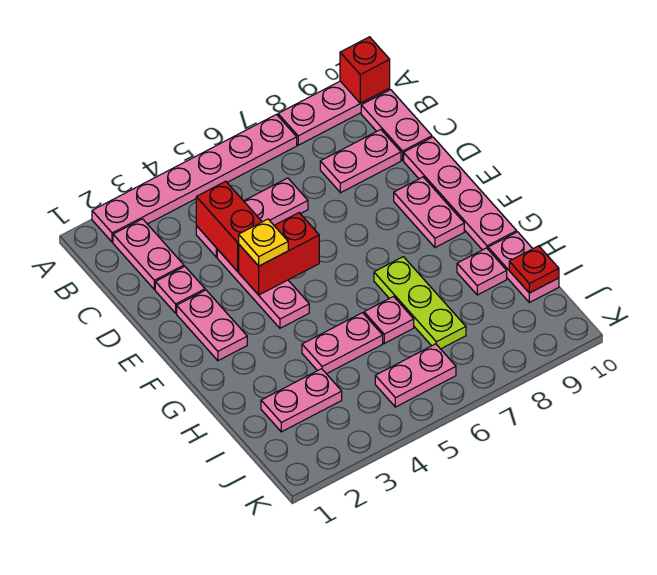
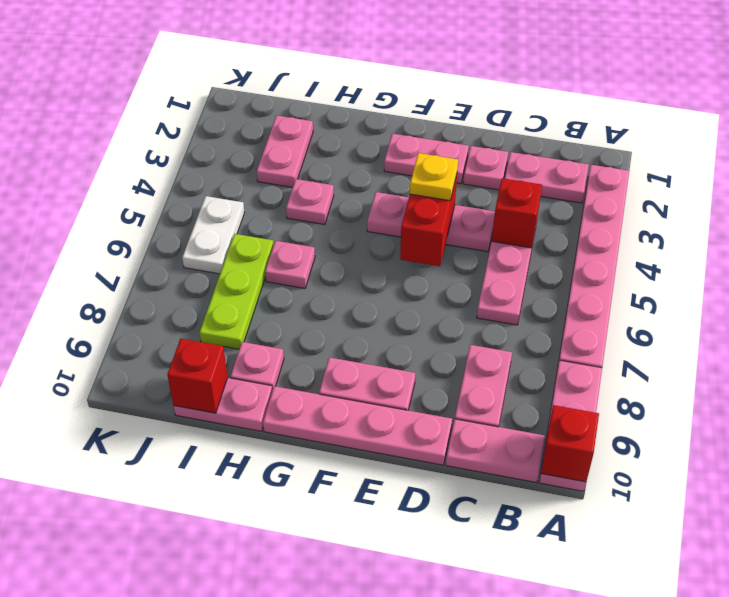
red 1x2 brick [196,181,262,271] -> red 1x1 brick [492,178,542,248]
lime 1x3 plate [374,257,466,349] -> lime 1x3 plate turned to [199,234,274,349]
pink 1x2 plate [302,313,383,374] -> pink 1x1 plate [286,179,334,225]
red 1x1 plate [509,246,559,293] -> red 1x1 brick [167,339,228,413]
pink 1x2 plate [375,344,456,407] -> white 1x2 plate [182,196,245,274]

